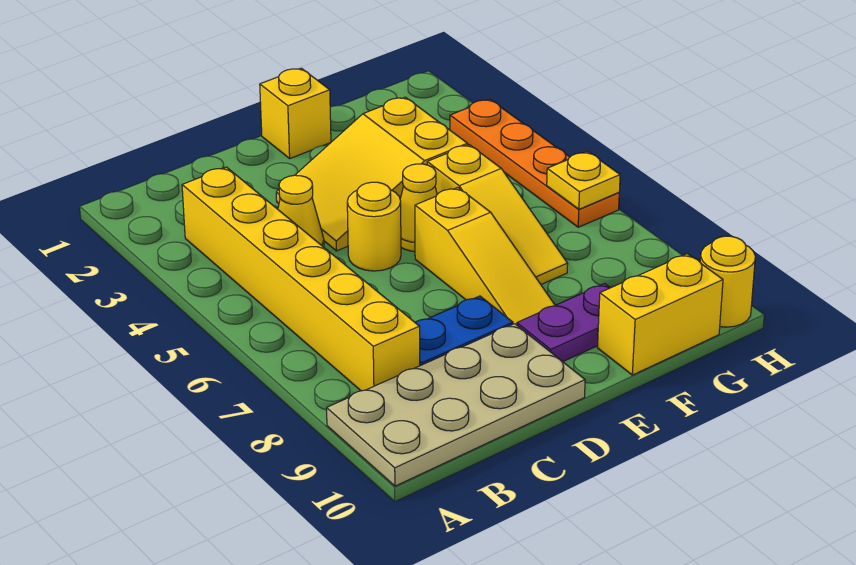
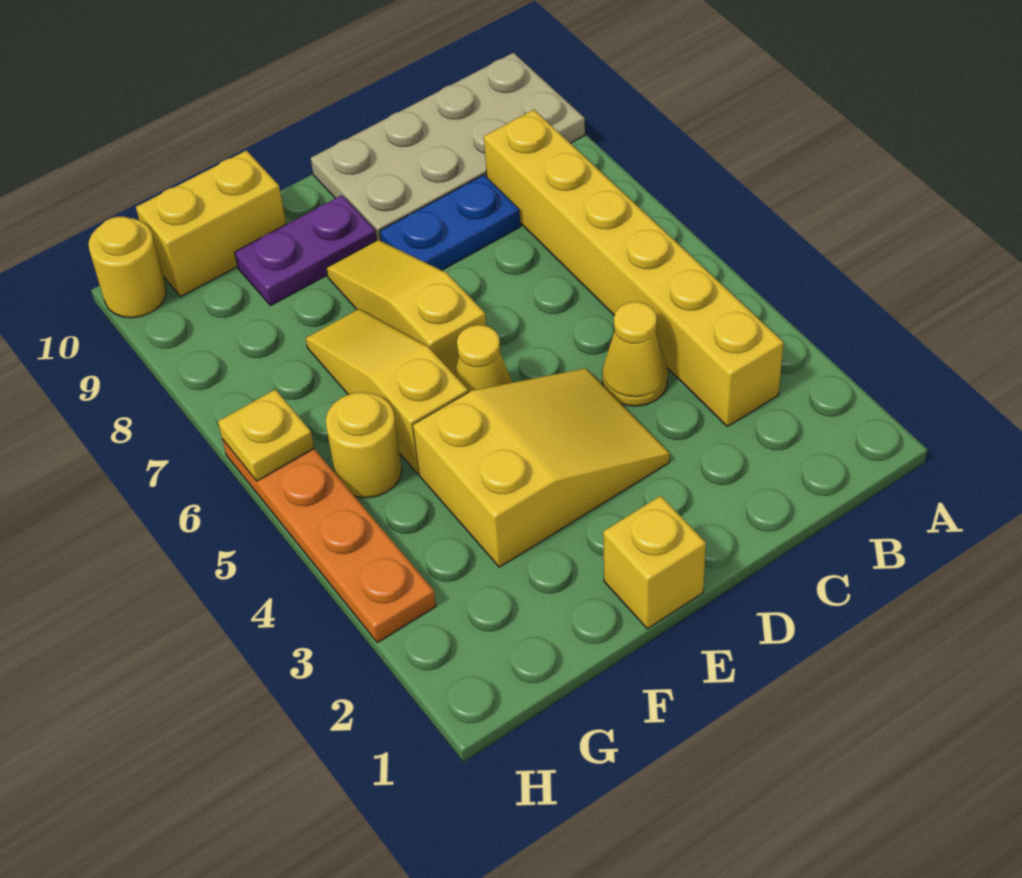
yellow 1x1 round brick [347,182,401,271] -> yellow 1x1 round brick moved to [326,392,402,498]

